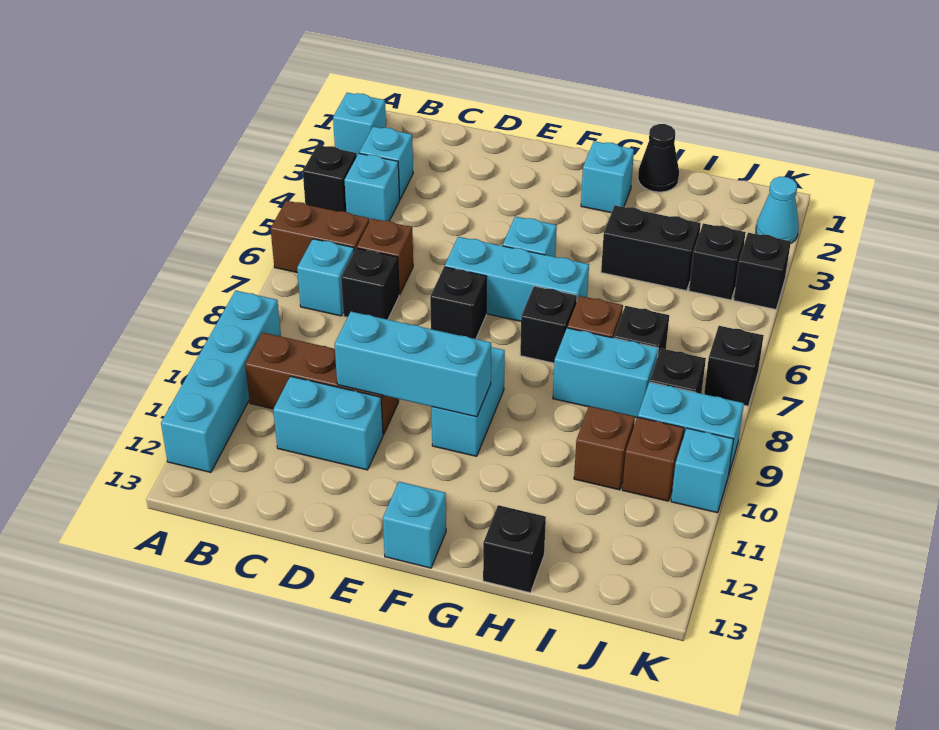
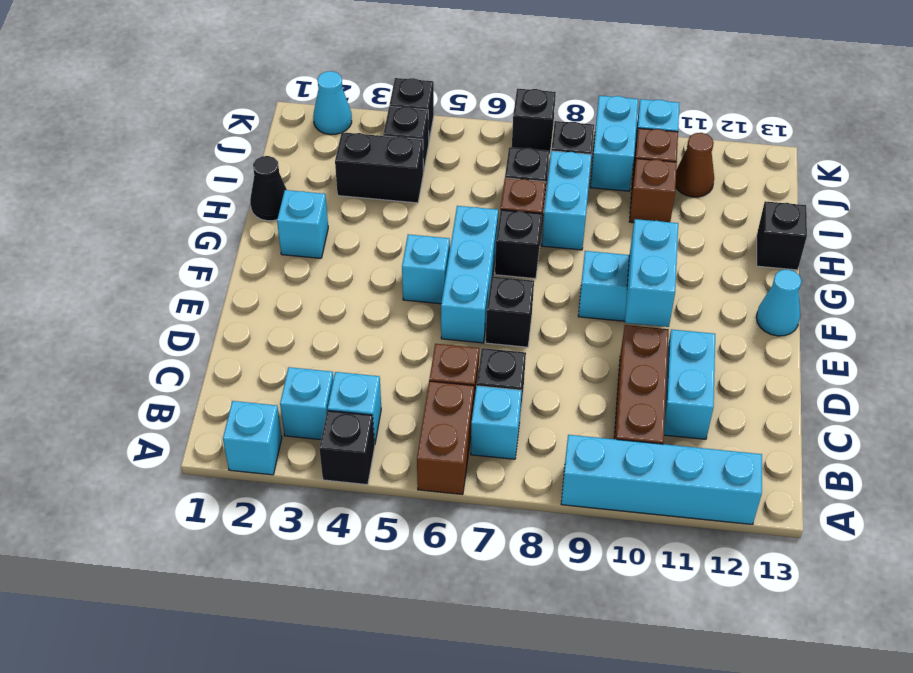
cyan 1x3 brick [334,312,491,417] -> cyan 1x2 brick [625,219,678,327]
cyan 1x1 brick [383,482,446,568] -> cyan 1x1 cone [756,269,802,336]
black 1x2 brick [601,206,701,291] -> black 1x2 brick turned to [335,132,423,203]
none -> brown 1x1 cone [676,133,714,197]

